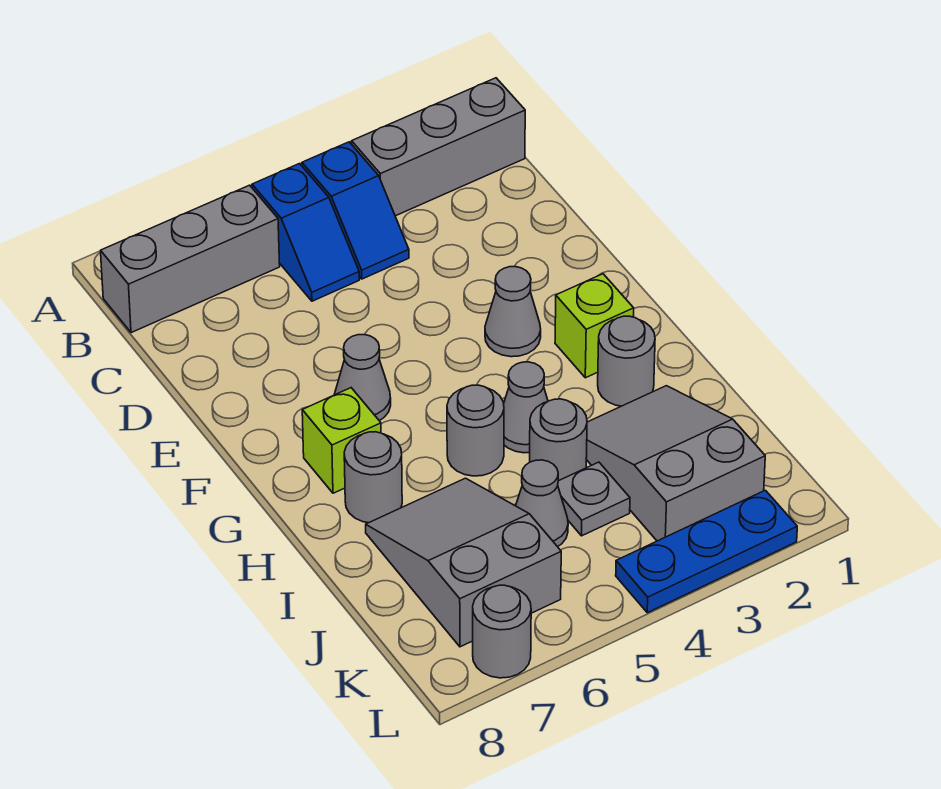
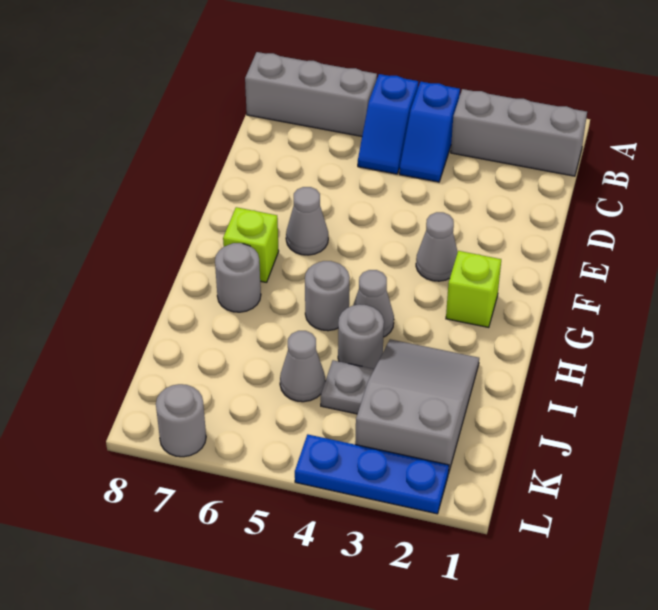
grey 1x1 round brick [598,316,655,406] -> none
grey 2x3 slope [366,478,561,647] -> none

